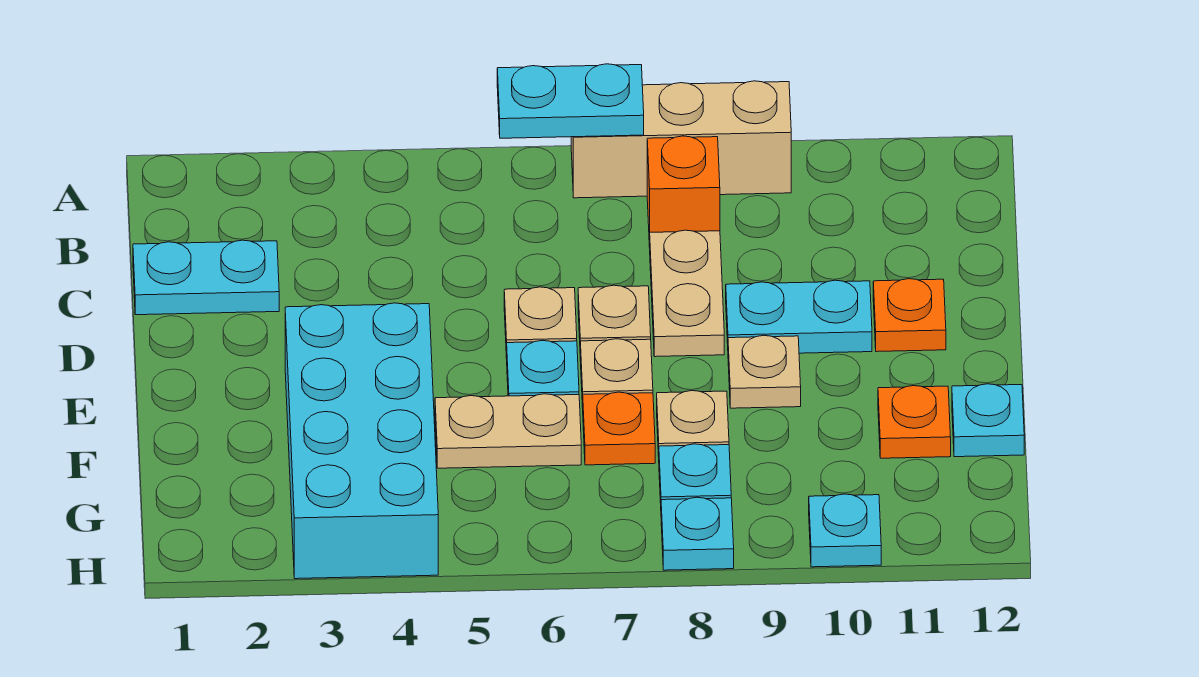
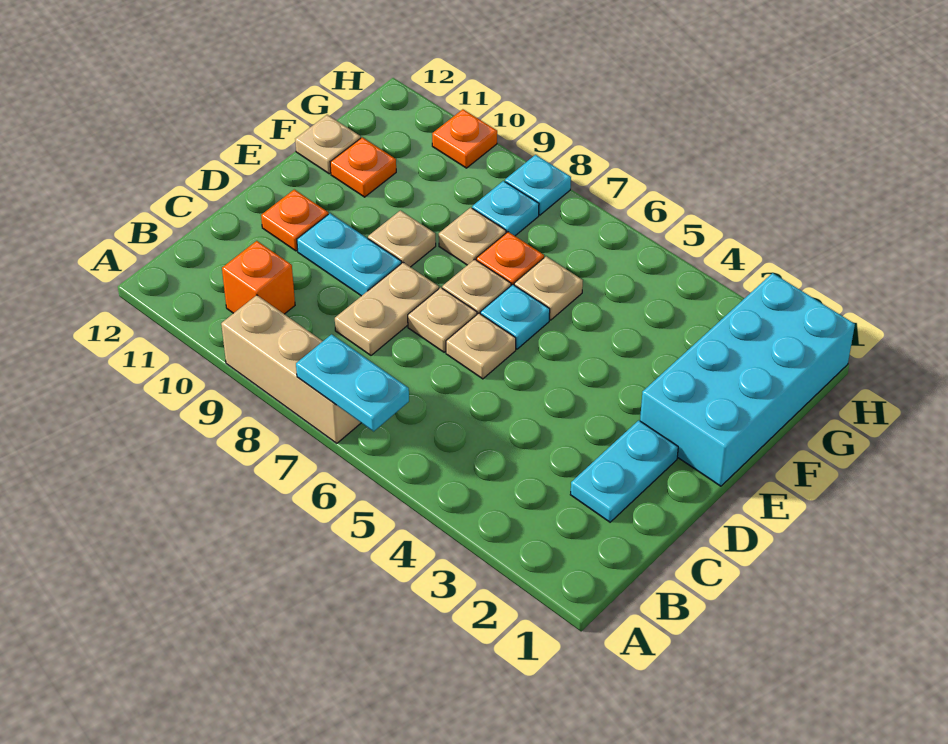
orange 1x1 brick [647,136,720,247] -> orange 1x1 brick moved to [222,241,295,314]
cyan 1x2 plate [133,240,279,315] -> cyan 1x2 plate turned to [570,420,678,522]
cyan 2x4 brick [285,303,438,579] -> cyan 2x4 brick moved to [640,273,855,486]
tan 1x2 plate [435,394,581,468] -> tan 1x1 plate [514,256,583,320]
cyan 1x1 plate [952,384,1024,457] -> tan 1x1 plate [295,115,361,174]
cyan 1x1 plate [809,494,881,567] -> orange 1x1 plate [432,109,497,168]

